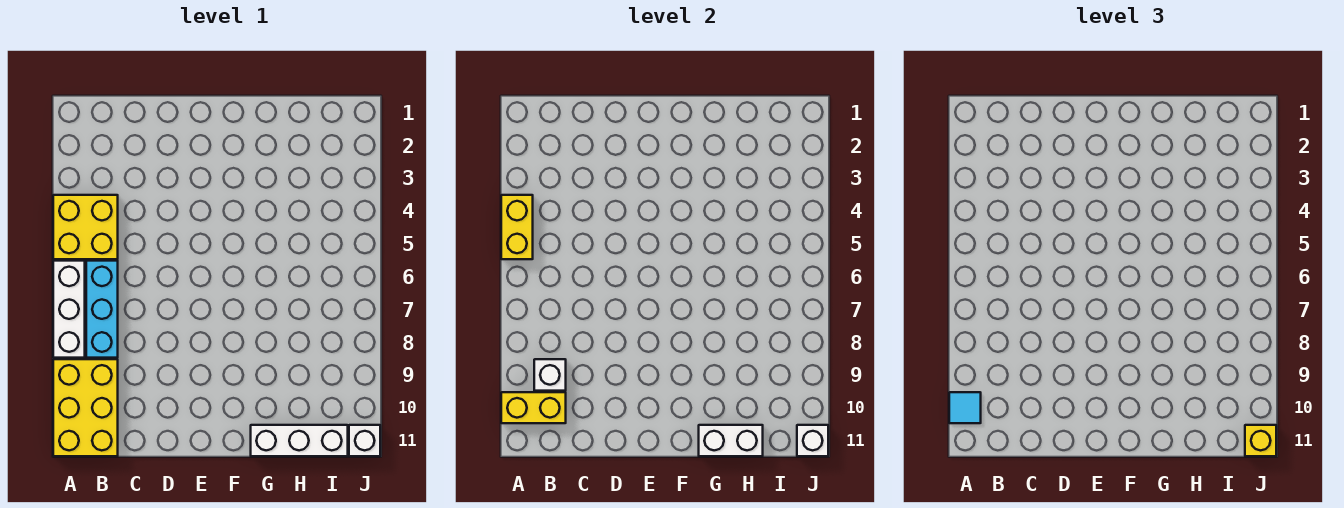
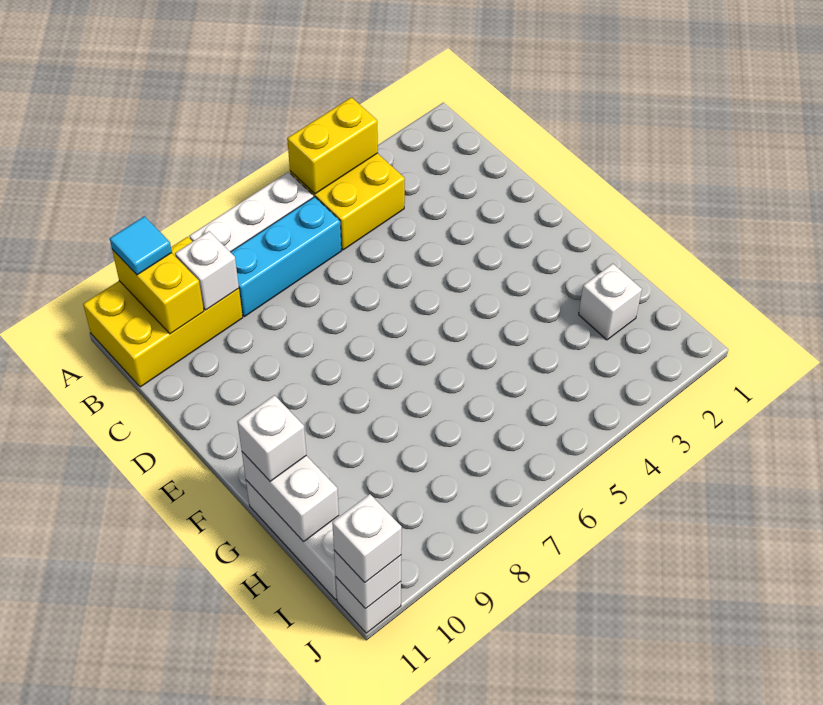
none -> white 1x1 brick [237,395,306,481]
none -> white 1x1 brick [579,264,642,340]
yellow 1x1 brick [1245,425,1276,456] -> white 1x1 brick [332,494,402,582]

